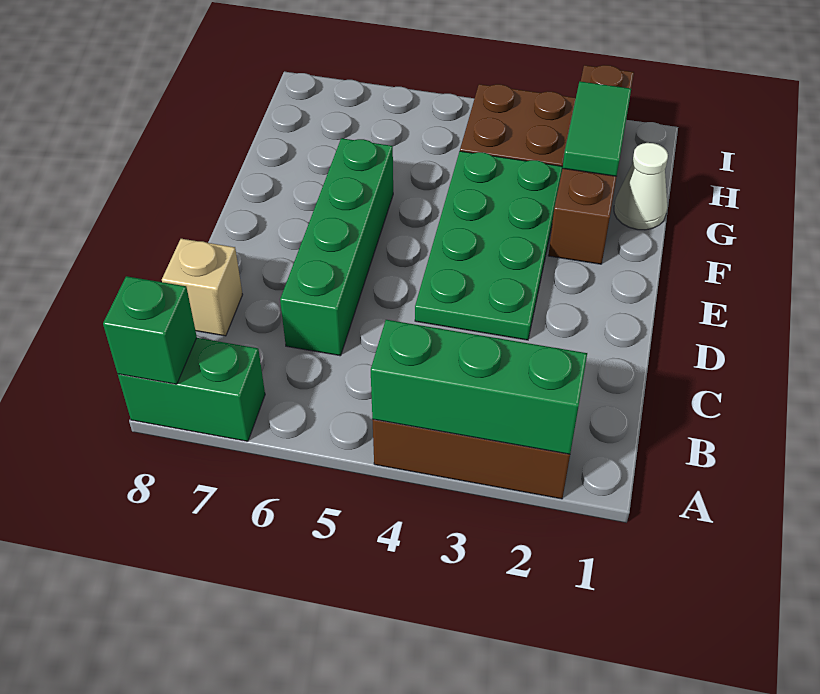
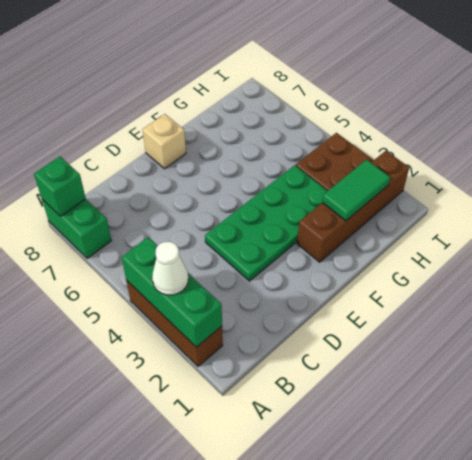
green 1x4 brick [280,138,393,356] -> none
tan 1x1 brick [162,239,243,336] -> tan 1x1 brick moved to [143,114,186,169]
white 1x1 cone [614,143,668,230] -> white 1x1 cone moved to [152,242,188,295]

